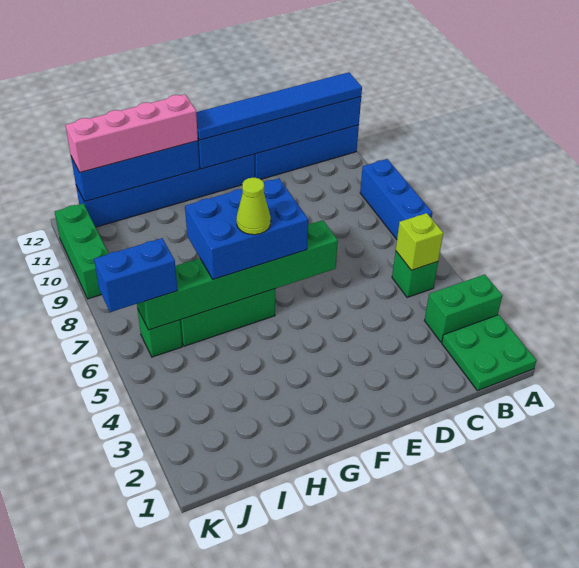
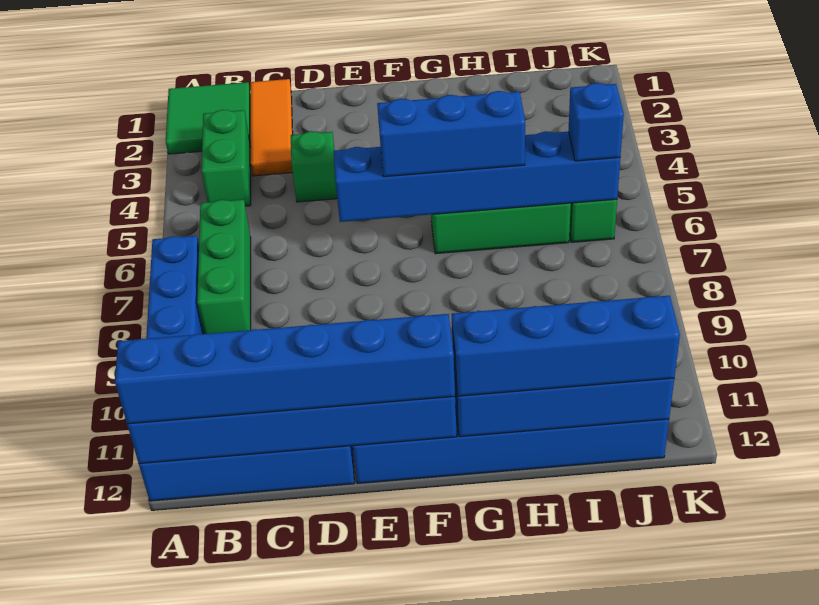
green 2x2 plate [442,315,536,391] -> green 2x2 tile [166,82,251,154]
green 1x2 brick [424,274,502,342] -> green 1x2 brick turned to [201,110,251,206]
blue 1x6 tile [196,72,362,140] -> blue 1x6 brick [115,314,455,424]
green 1x1 brick [392,251,438,298] -> green 1x1 brick moved to [291,131,337,202]
lime 1x1 brick [396,213,443,270] -> none
none -> orange 1x3 tile [250,79,293,176]
green 1x6 brick [137,220,338,330] -> blue 1x6 brick [334,131,620,222]
blue 2x3 brick [185,178,308,279] -> blue 1x3 brick [377,91,525,177]
lime 1x1 cone [236,177,271,235] -> none
pink 1x4 brick [66,94,198,172] -> blue 1x4 brick [451,296,680,396]
blue 1x2 brick [94,238,177,312] -> blue 1x1 brick [569,83,624,161]
green 1x3 brick [55,203,109,299] -> green 1x3 brick moved to [197,200,251,334]

